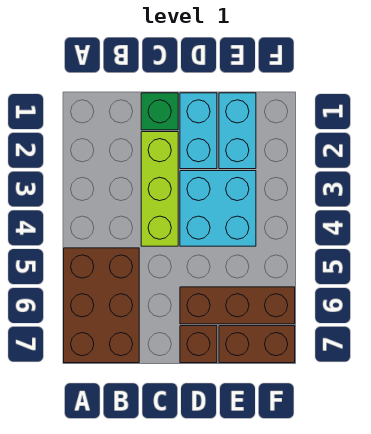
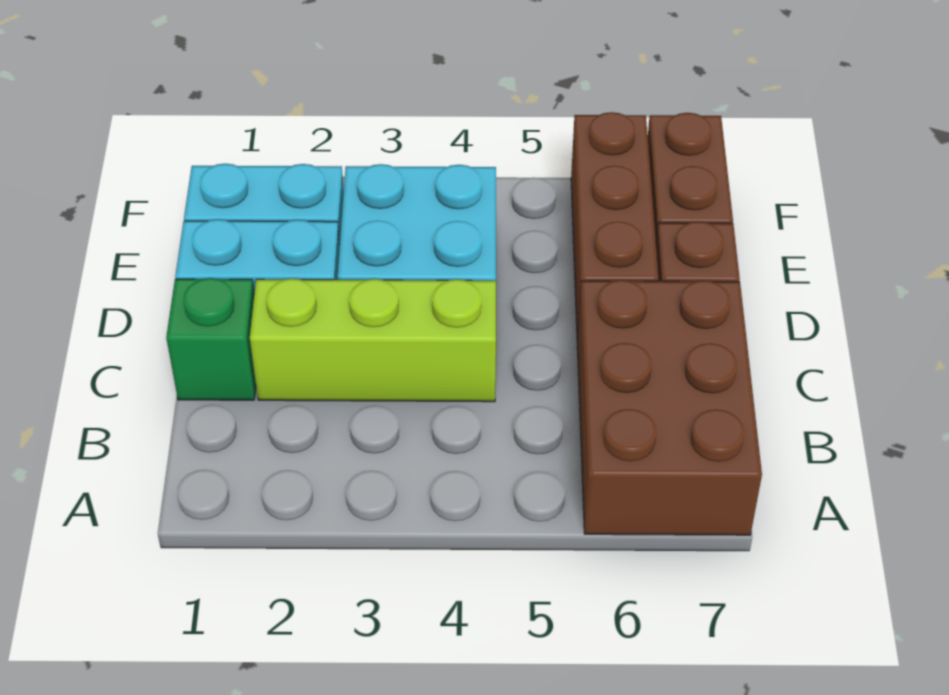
brown 2x3 brick [64,248,139,363] -> brown 2x3 brick turned to [577,280,762,535]

